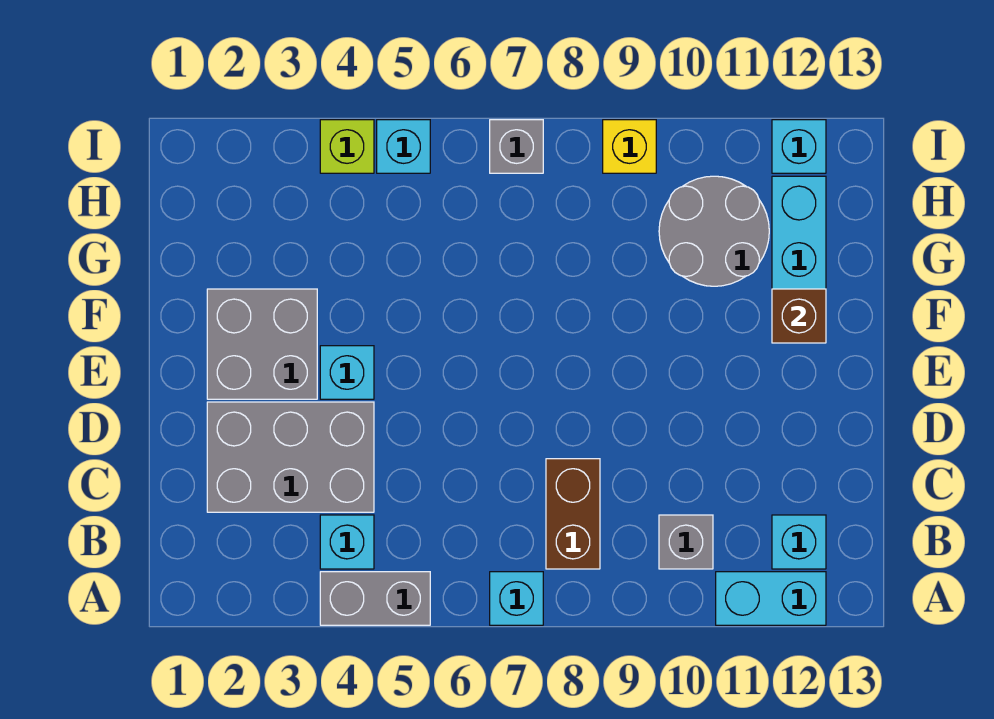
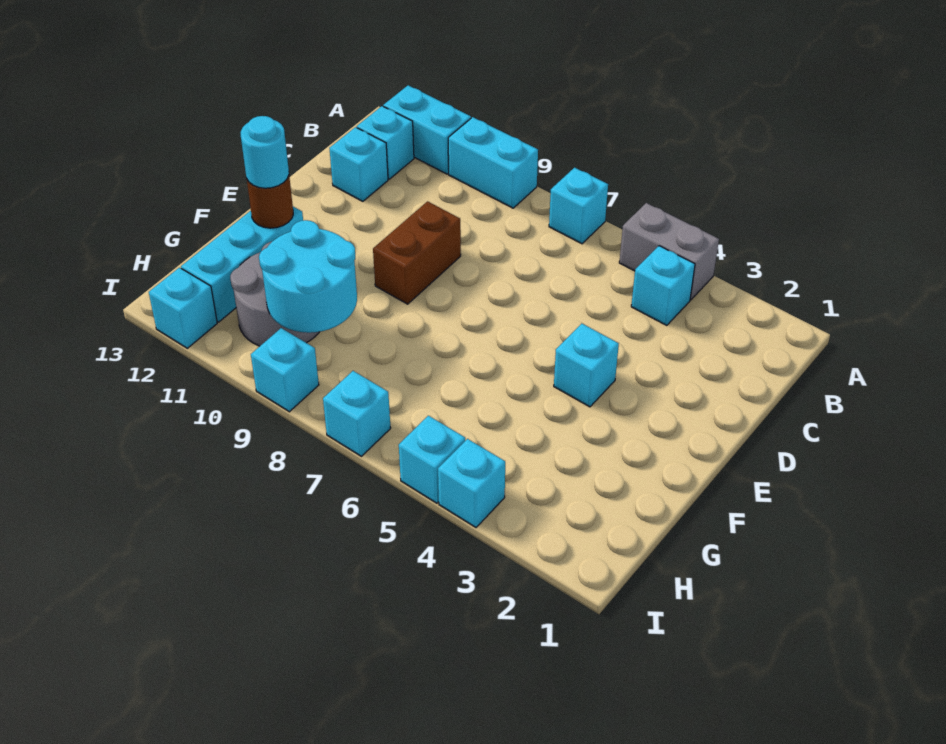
none -> cyan 1x2 brick [448,117,538,208]
brown 1x2 brick [546,459,600,569] -> brown 1x2 brick moved to [373,201,461,304]
grey 1x1 brick [659,515,713,569] -> none
grey 2x3 brick [207,402,374,512] -> none
none -> cyan 1x1 brick [330,127,388,201]
grey 2x2 brick [207,289,317,399] -> none
brown 1x1 brick [772,289,826,343] -> brown 1x1 round brick [247,176,293,228]
none -> cyan 1x1 round brick [241,116,289,188]
none -> cyan 2x2 round brick [259,220,357,333]
lime 1x1 brick [320,120,374,173] -> cyan 1x1 brick [438,439,505,527]
grey 1x1 brick [490,120,543,173] -> cyan 1x1 brick [323,371,391,456]
yellow 1x1 brick [603,120,656,173] -> cyan 1x1 brick [251,328,319,412]

